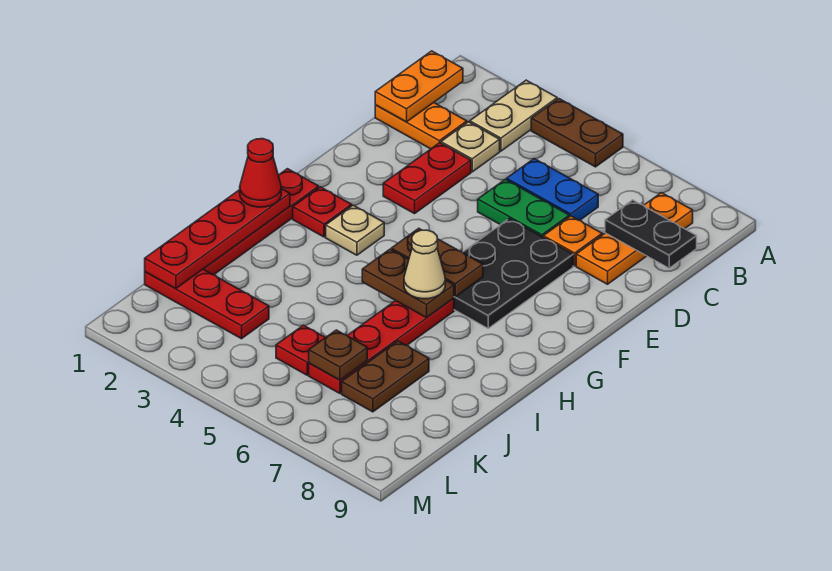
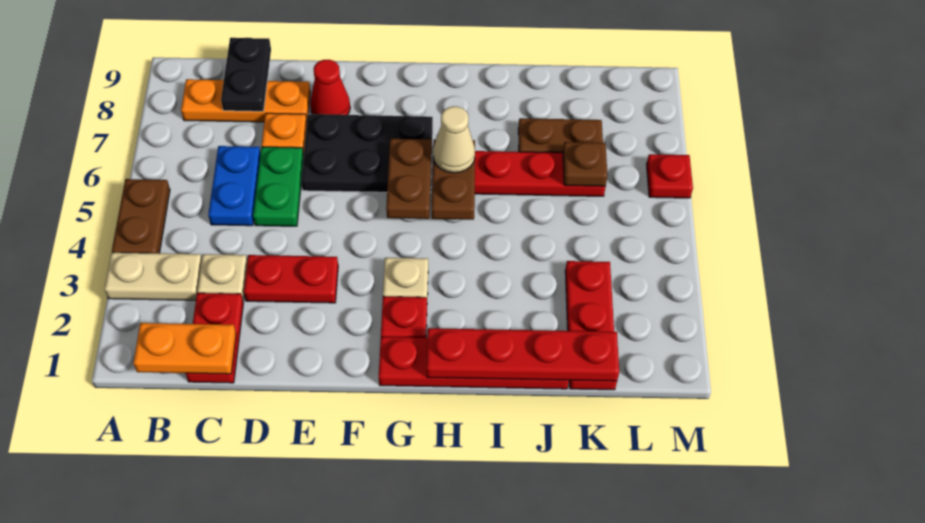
orange 1x2 plate [375,103,467,149] -> red 1x2 plate [186,293,244,383]
red 1x1 cone [240,139,281,207] -> red 1x1 cone moved to [310,60,350,115]
red 1x1 plate [276,325,326,375] -> red 1x1 plate moved to [646,154,693,198]

